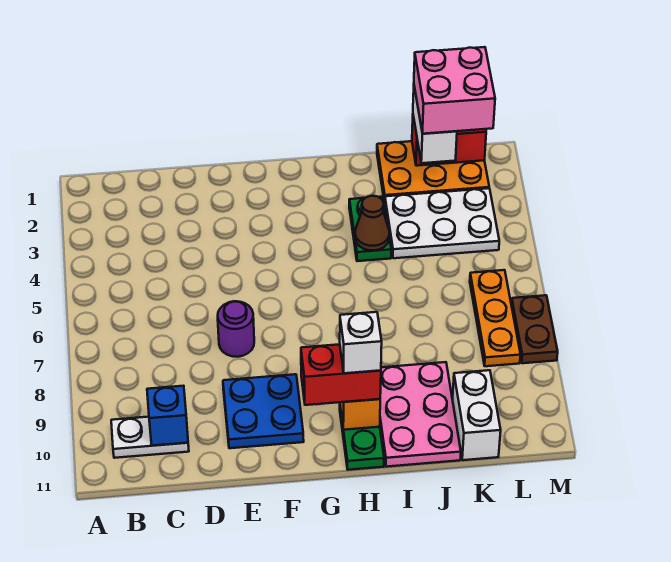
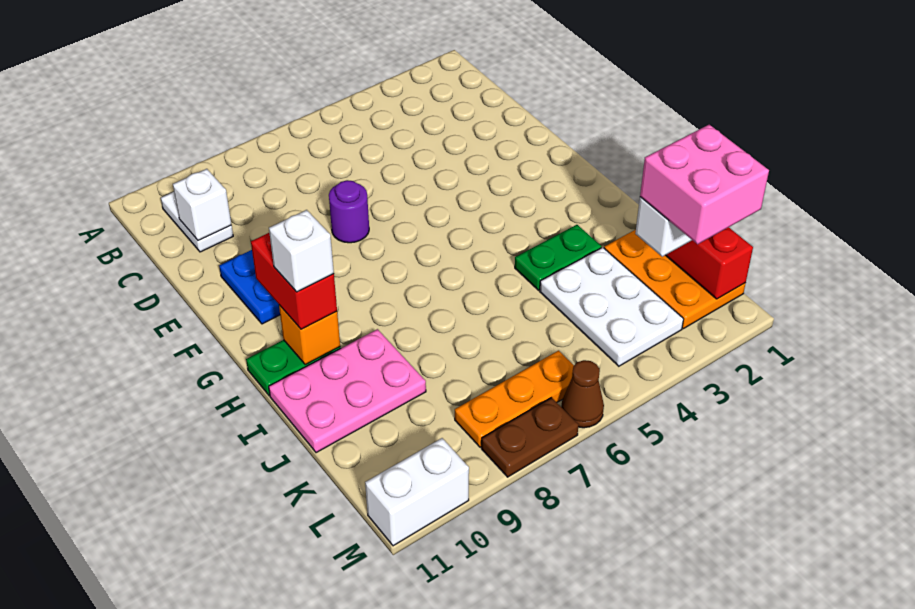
blue 1x1 brick [147,386,188,446] -> white 1x1 brick [173,169,231,241]
brown 1x1 cone [355,196,389,251] -> brown 1x1 cone moved to [561,360,604,428]
white 1x2 brick [453,370,501,460] -> white 1x2 brick moved to [365,438,469,546]

